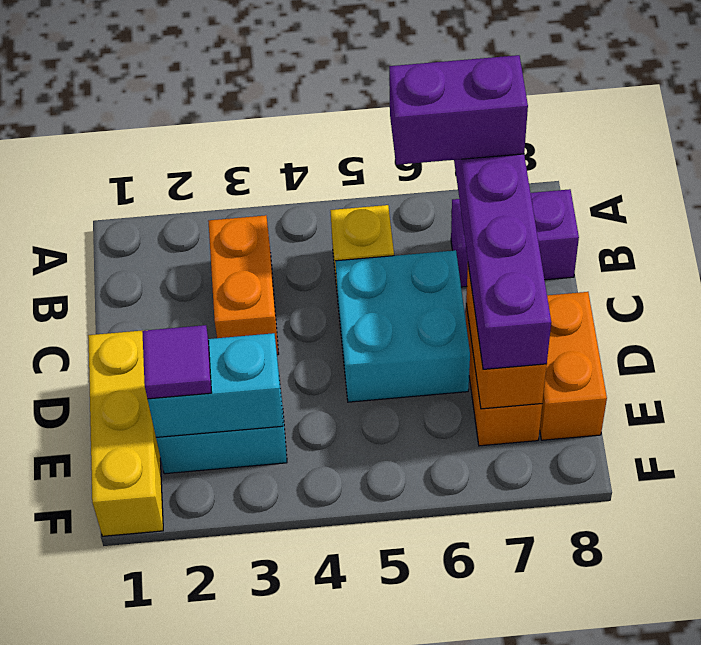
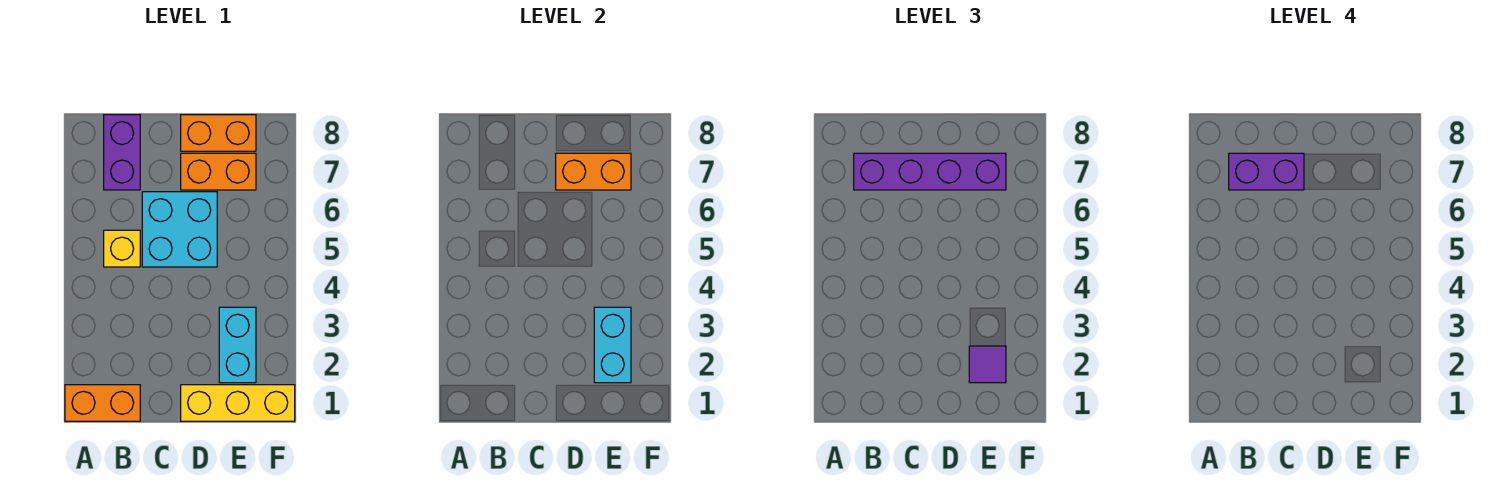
orange 1x2 brick [208,215,279,355] -> orange 1x2 brick moved to [65,385,140,421]
purple 1x2 brick [389,55,528,165] -> purple 1x2 brick turned to [1229,153,1304,190]

